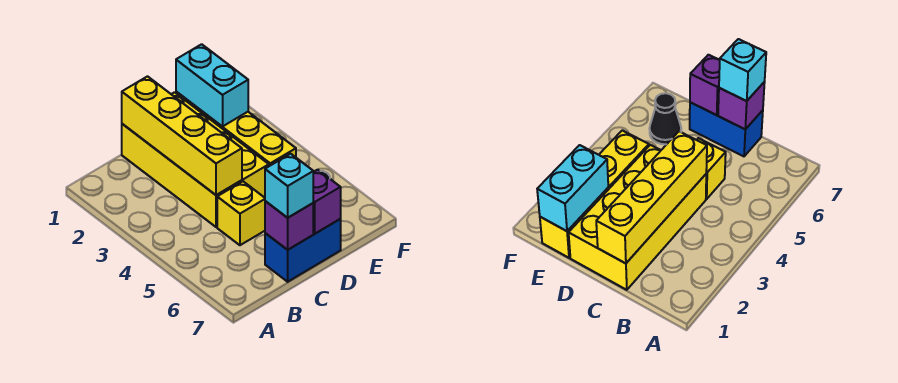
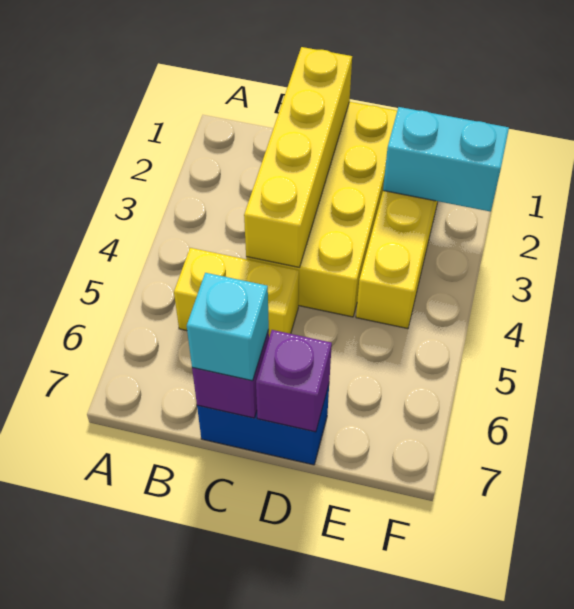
yellow 1x1 brick [217,181,265,245] -> yellow 1x2 brick [174,248,299,337]
cyan 1x2 brick [176,44,248,127] -> cyan 1x2 brick turned to [383,107,509,212]
black 1x1 cone [649,93,681,144] -> none

